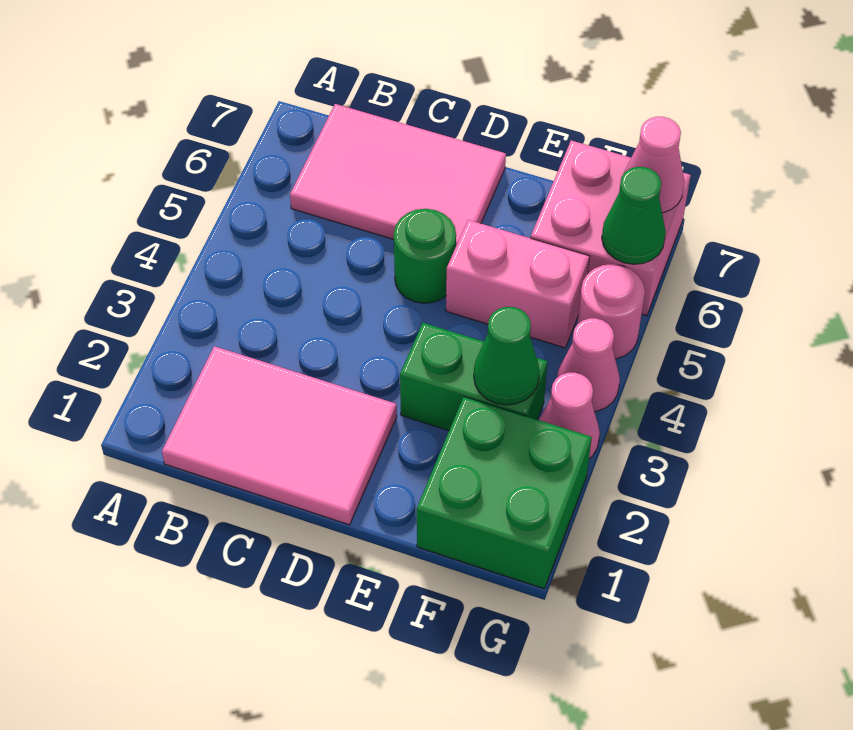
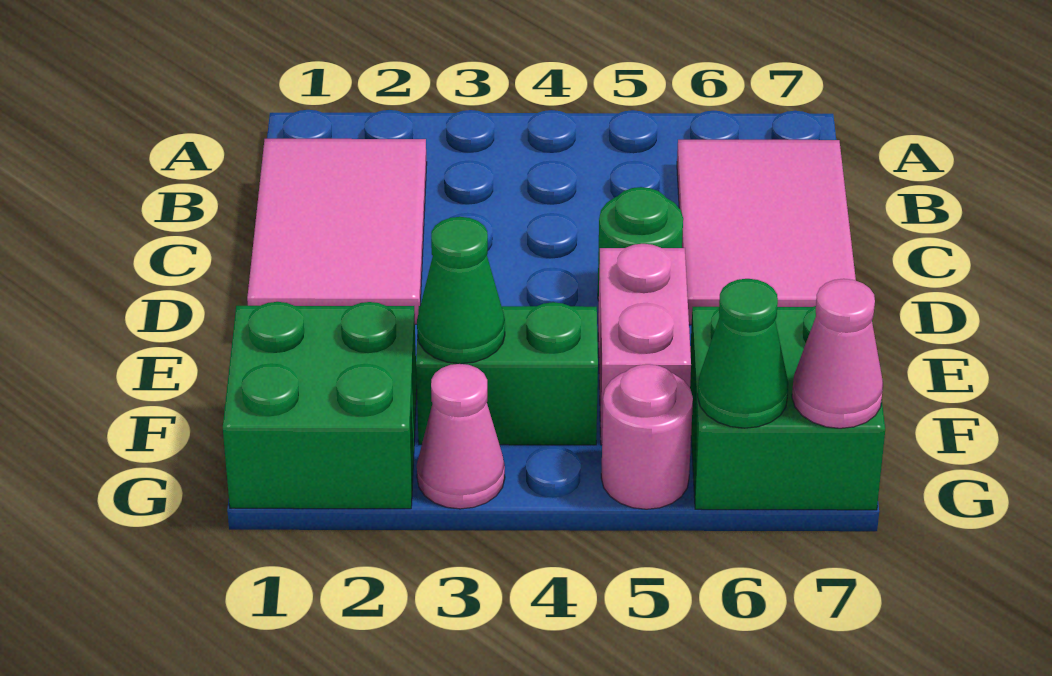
green 1x2 brick [400,323,548,430] -> green 1x2 brick turned to [416,302,598,445]
pink 2x2 brick [531,140,691,316] -> green 2x2 brick [690,306,885,510]
pink 1x1 cone [557,318,620,411] -> none

